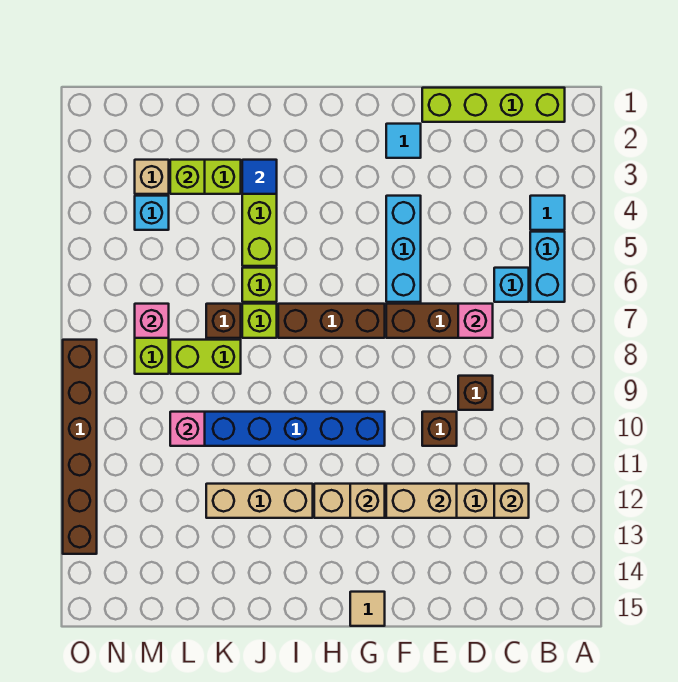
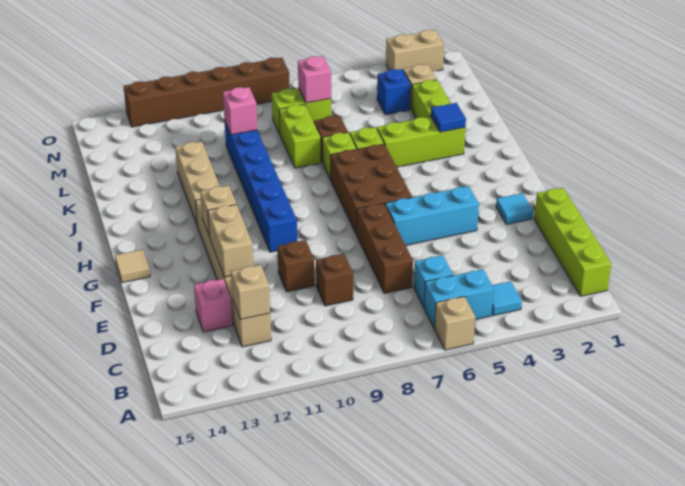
none -> tan 1x1 brick [435,296,475,350]
pink 1x1 brick [458,304,493,338] -> pink 1x1 brick moved to [194,279,232,332]
brown 1x3 brick [278,304,385,338] -> brown 2x3 brick [331,144,412,234]
lime 1x1 brick [170,160,205,194] -> none
cyan 1x1 brick [135,196,169,230] -> blue 1x1 brick [377,69,411,115]
none -> tan 1x2 brick [386,30,444,71]

